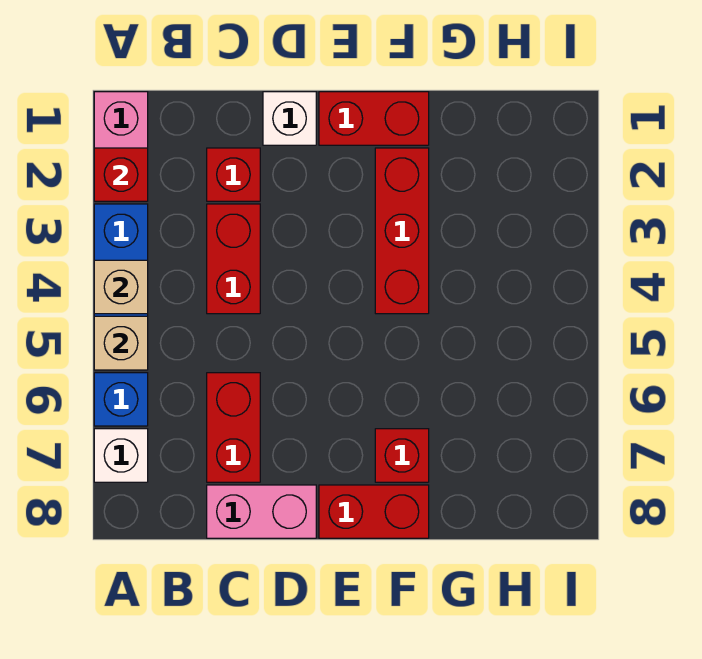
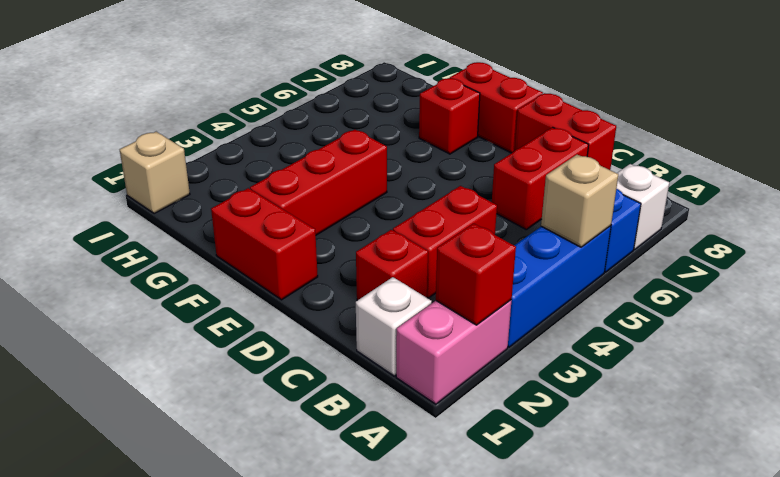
tan 1x1 brick [94,260,148,314] -> tan 1x1 brick moved to [120,132,190,214]
pink 1x2 brick [207,485,316,538] -> red 1x2 brick [515,93,616,170]
white 1x1 brick [263,92,316,145] -> white 1x1 brick moved to [356,277,432,376]

